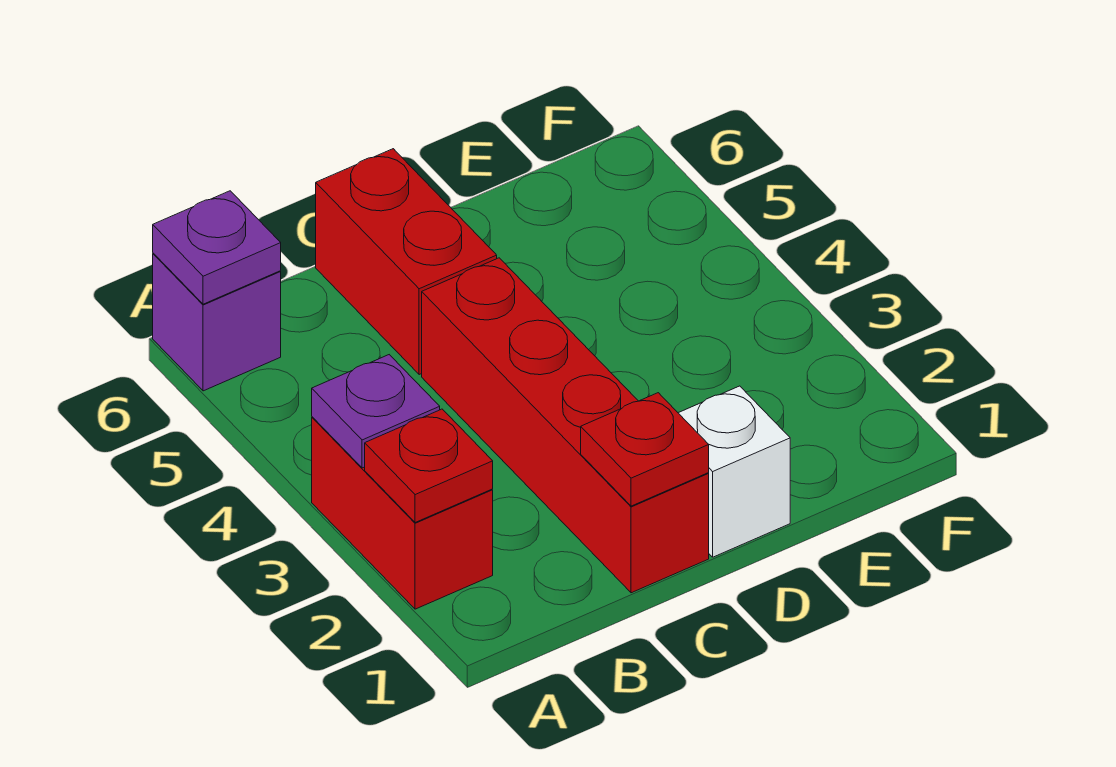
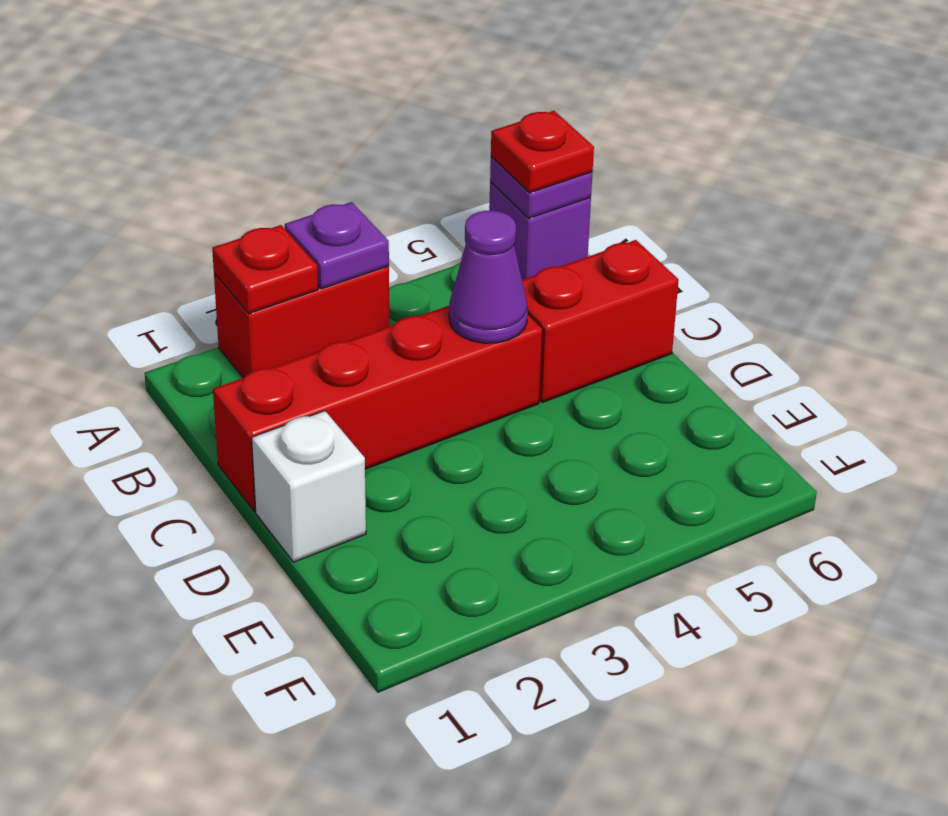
red 1x1 plate [581,393,709,506] -> red 1x1 plate moved to [491,111,594,193]
none -> purple 1x1 cone [449,211,528,343]

